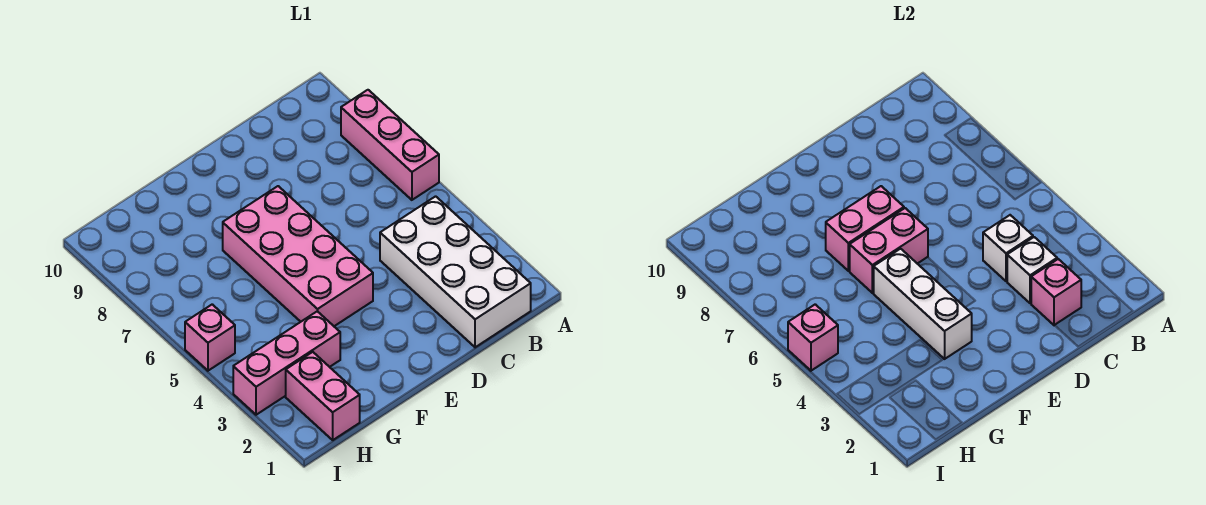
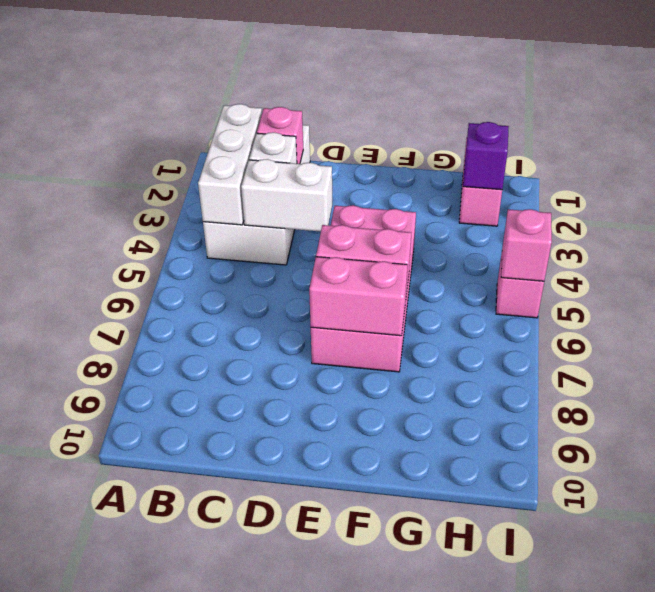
pink 1x3 brick [341,90,439,200] -> none
white 1x1 brick [983,215,1033,281] -> white 1x2 brick [241,159,332,232]
white 1x3 brick [874,249,972,359] -> white 1x3 brick moved to [198,104,262,225]
pink 1x3 brick [233,311,340,415] -> none
none -> purple 1x1 brick [463,122,509,190]

